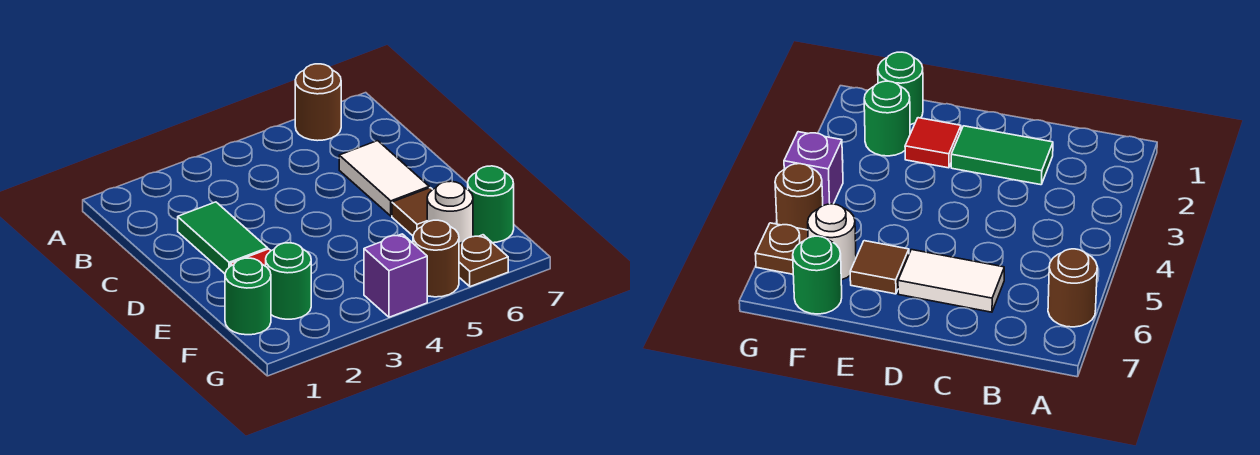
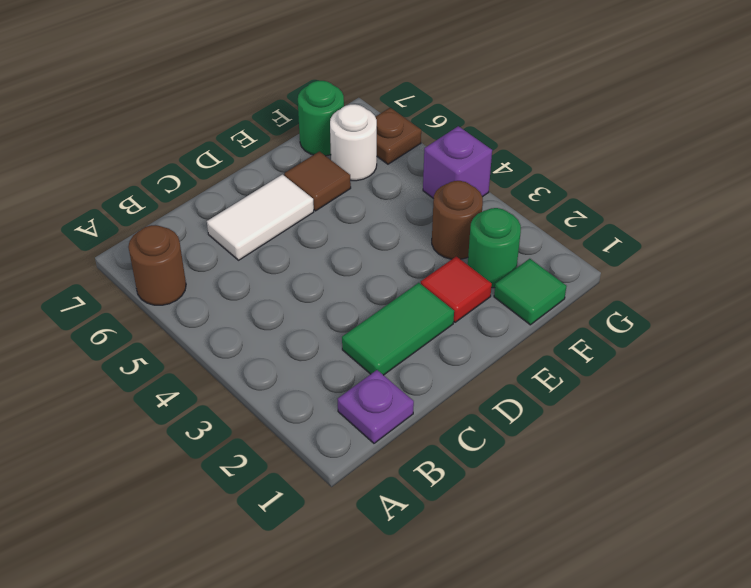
none -> purple 1x1 plate [338,370,414,443]
green 1x1 round brick [225,258,271,335] -> green 1x1 tile [494,259,567,325]
brown 1x1 round brick [413,220,459,297] -> brown 1x1 round brick moved to [432,181,483,259]

